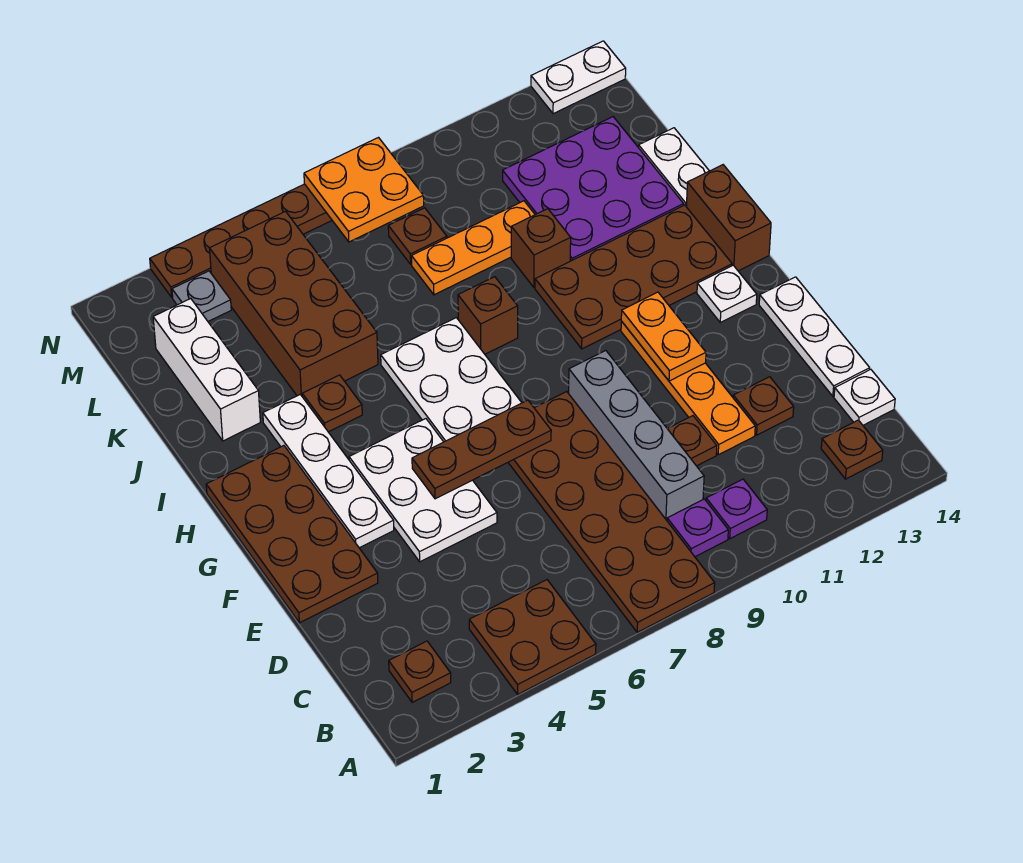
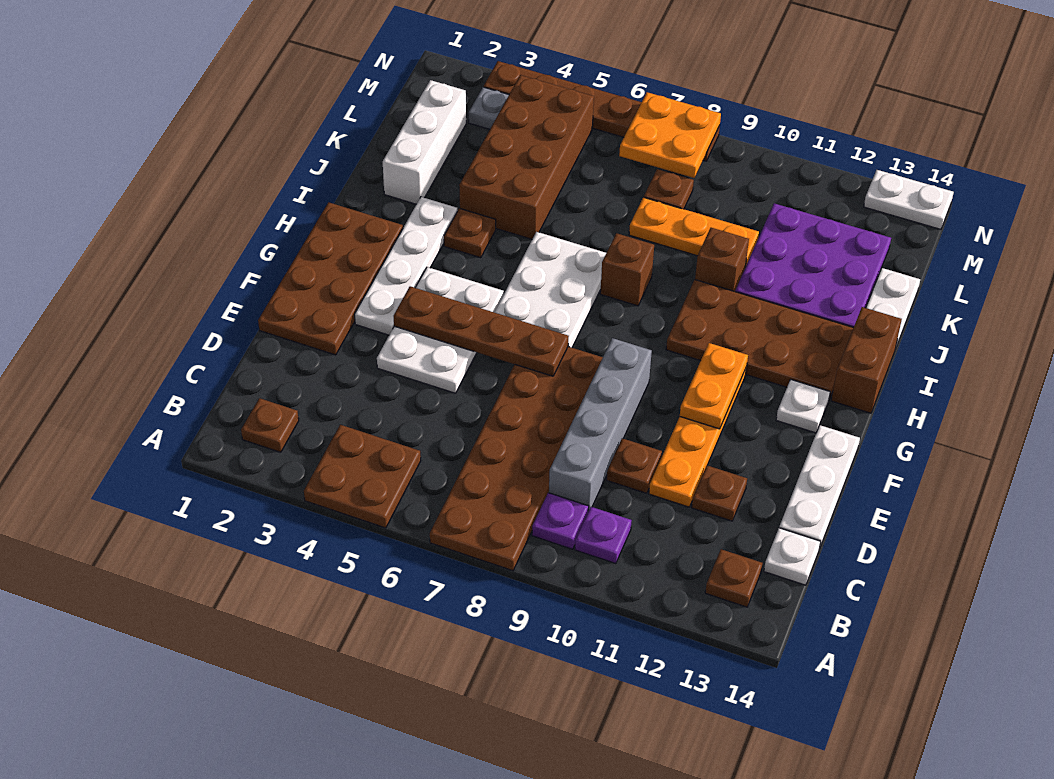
brown 1x3 plate [412,400,551,499] -> brown 1x4 plate [394,286,569,376]

